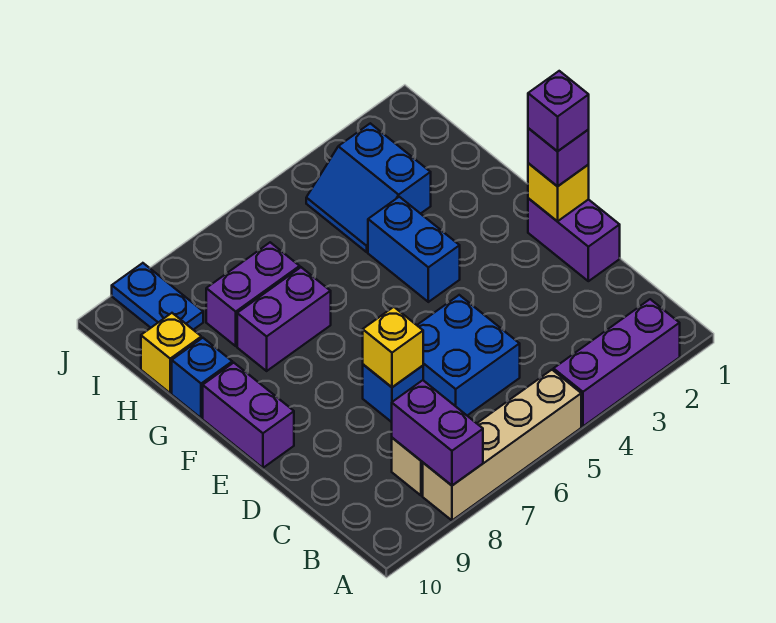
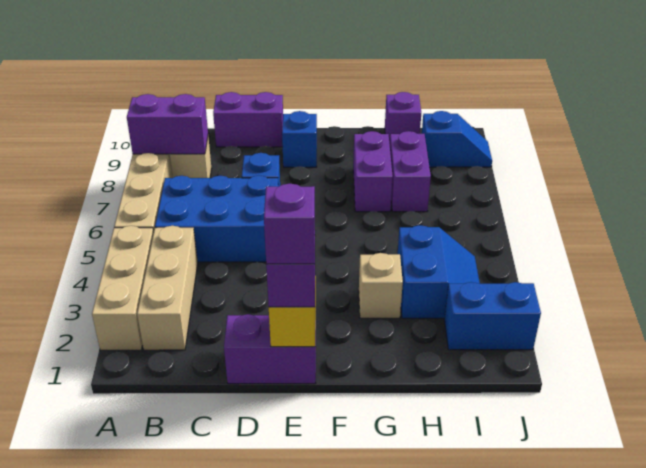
purple 1x3 brick [554,299,680,426] -> tan 1x3 brick [92,226,154,350]
none -> tan 1x3 brick [137,226,198,350]
blue 2x2 brick [417,295,520,415] -> blue 2x3 brick [155,176,278,262]
yellow 1x1 brick [363,307,423,387] -> none
purple 1x2 brick [203,363,294,468] -> purple 1x2 brick moved to [213,92,283,147]
blue 1x2 brick [368,197,460,302] -> blue 1x2 brick moved to [444,282,541,350]
none -> tan 1x1 brick [359,253,403,318]
blue 1x1 brick [172,338,232,418] -> blue 1x1 brick moved to [282,111,317,167]
blue 2x2 slope [306,123,431,252] -> blue 2x2 slope turned to [398,225,480,318]
yellow 1x1 brick [141,313,201,393] -> purple 1x1 brick [385,92,421,144]
blue 1x2 plate [112,263,203,330] -> blue 1x2 slope [422,111,492,167]

